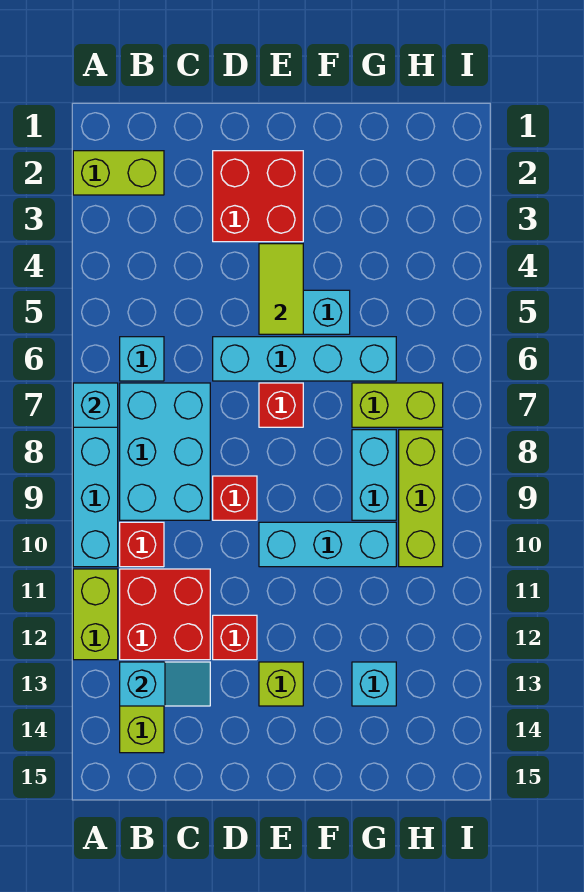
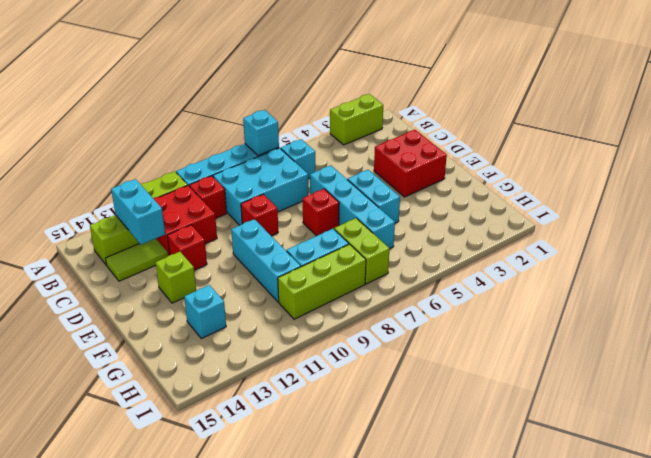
lime 1x2 brick [73,151,164,195] -> lime 1x2 brick turned to [330,94,383,145]
cyan 1x2 slope [120,662,210,706] -> cyan 1x2 brick [111,179,165,245]
lime 1x2 tile [259,244,303,334] -> lime 1x2 tile moved to [106,239,168,281]

